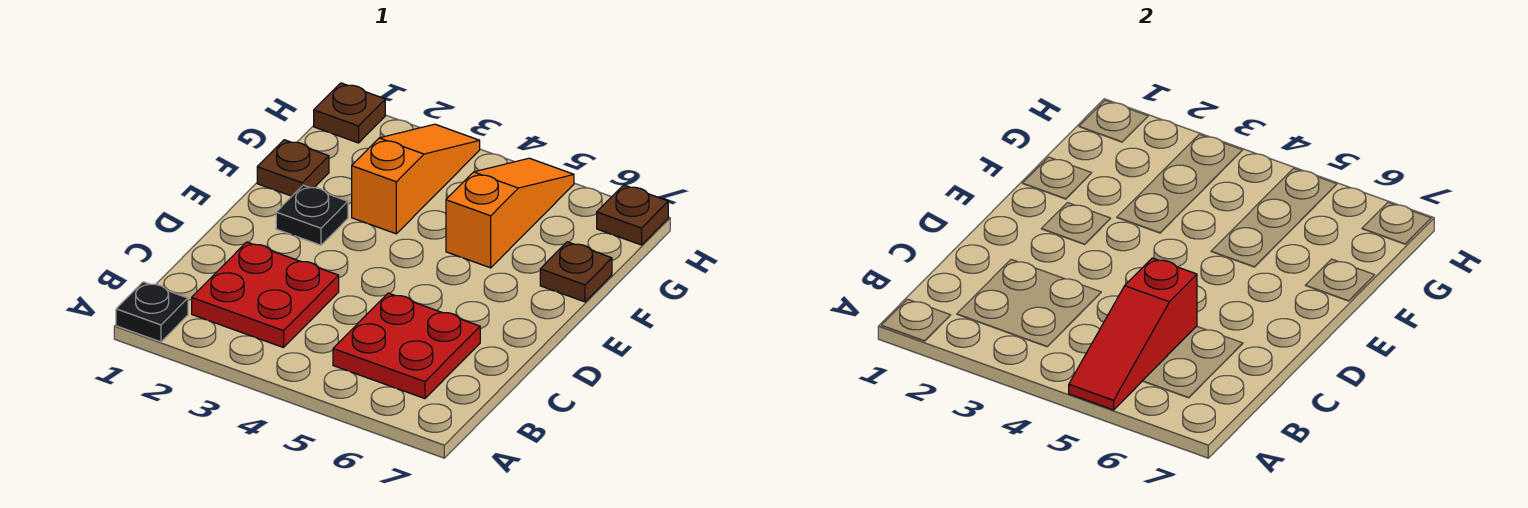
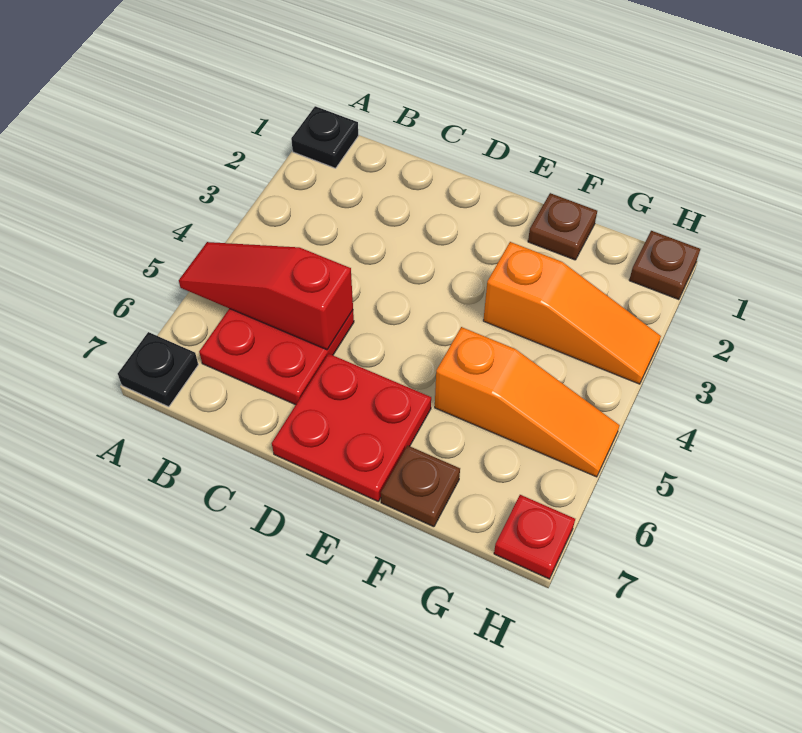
red 2x2 plate [192,242,339,348] -> red 2x2 plate moved to [272,354,431,501]
black 1x1 plate [276,185,348,245] -> black 1x1 plate moved to [118,332,198,407]
brown 1x1 plate [597,185,668,245] -> red 1x1 plate [494,495,575,579]

